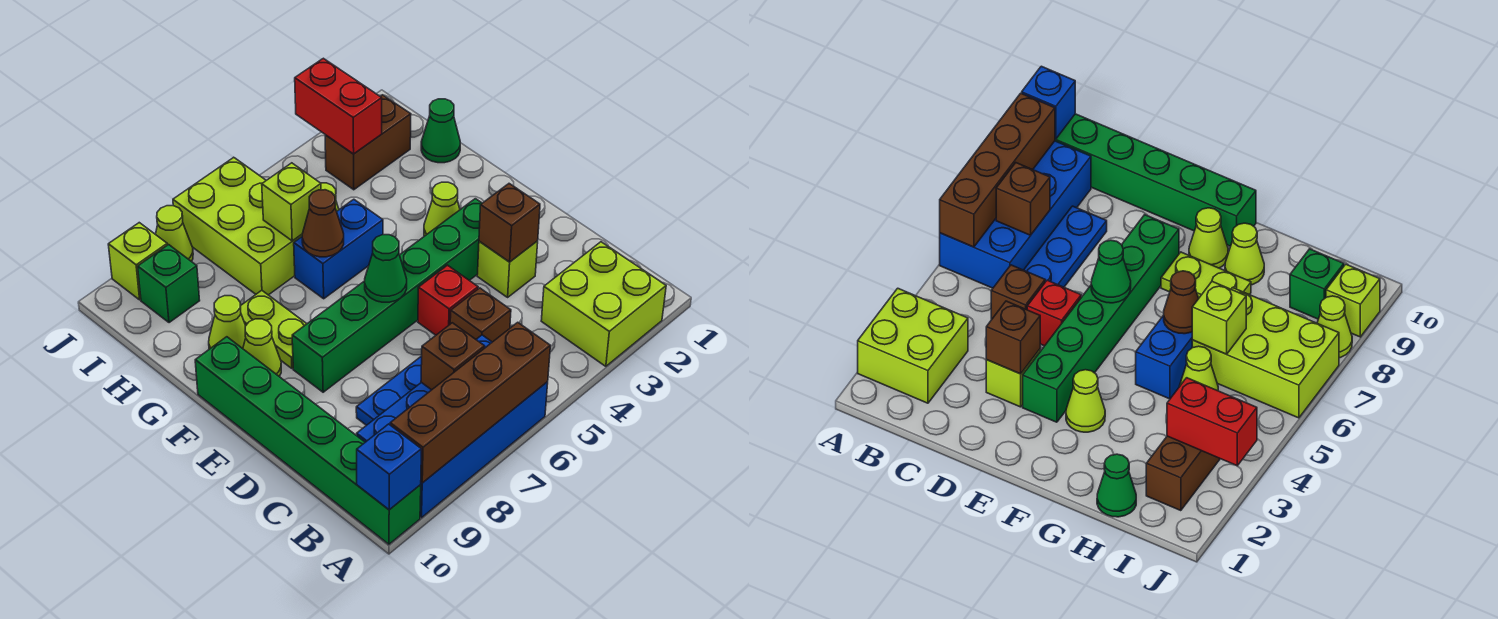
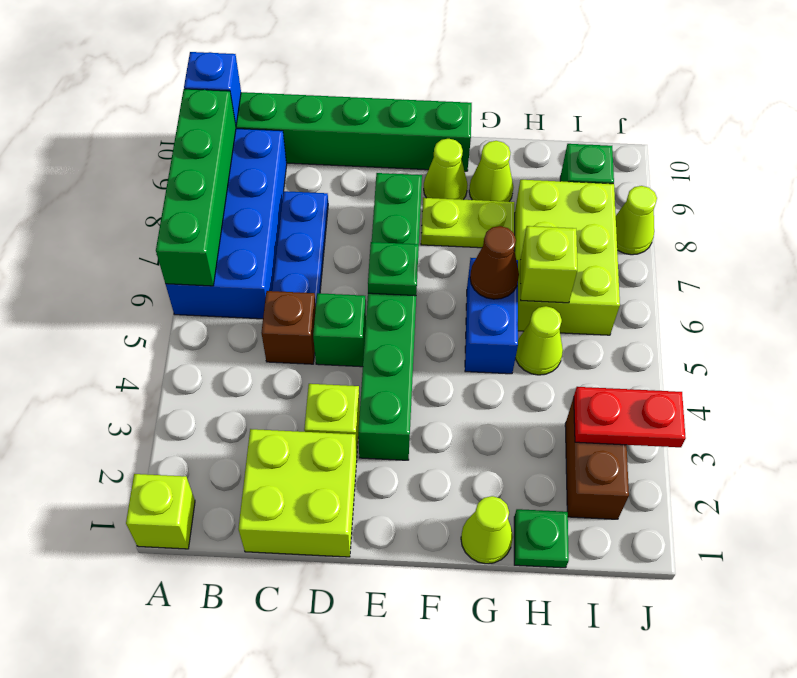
lime 2x2 brick [541,242,666,366] -> lime 2x2 brick moved to [238,429,357,557]
brown 1x4 brick [390,322,550,483] -> green 1x4 brick [156,89,236,286]
brown 1x1 brick [421,323,485,390] -> none
brown 1x1 brick [479,184,540,262] -> none
red 1x1 brick [418,265,478,335] -> green 1x1 brick [313,293,366,367]
green 1x1 cone [365,235,407,302] -> green 1x1 plate [368,242,419,296]
lime 1x1 cone [424,182,460,236] -> lime 1x1 cone moved to [461,496,513,564]
green 1x1 cone [421,99,460,163] -> green 1x1 plate [514,509,569,568]
lime 2x3 brick [173,157,302,295] -> lime 2x3 brick turned to [515,180,620,335]
red 1x2 brick [295,58,382,154] -> red 1x2 plate [574,387,686,447]
lime 1x1 brick [108,223,167,300] -> lime 1x1 brick moved to [126,474,195,549]

